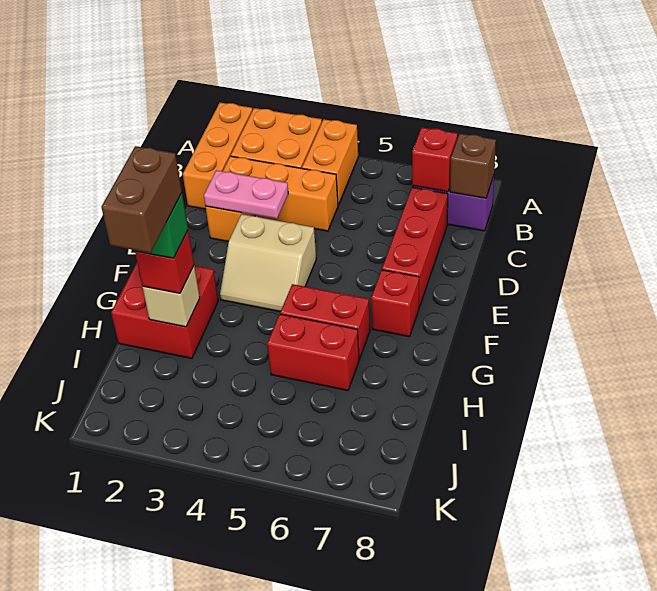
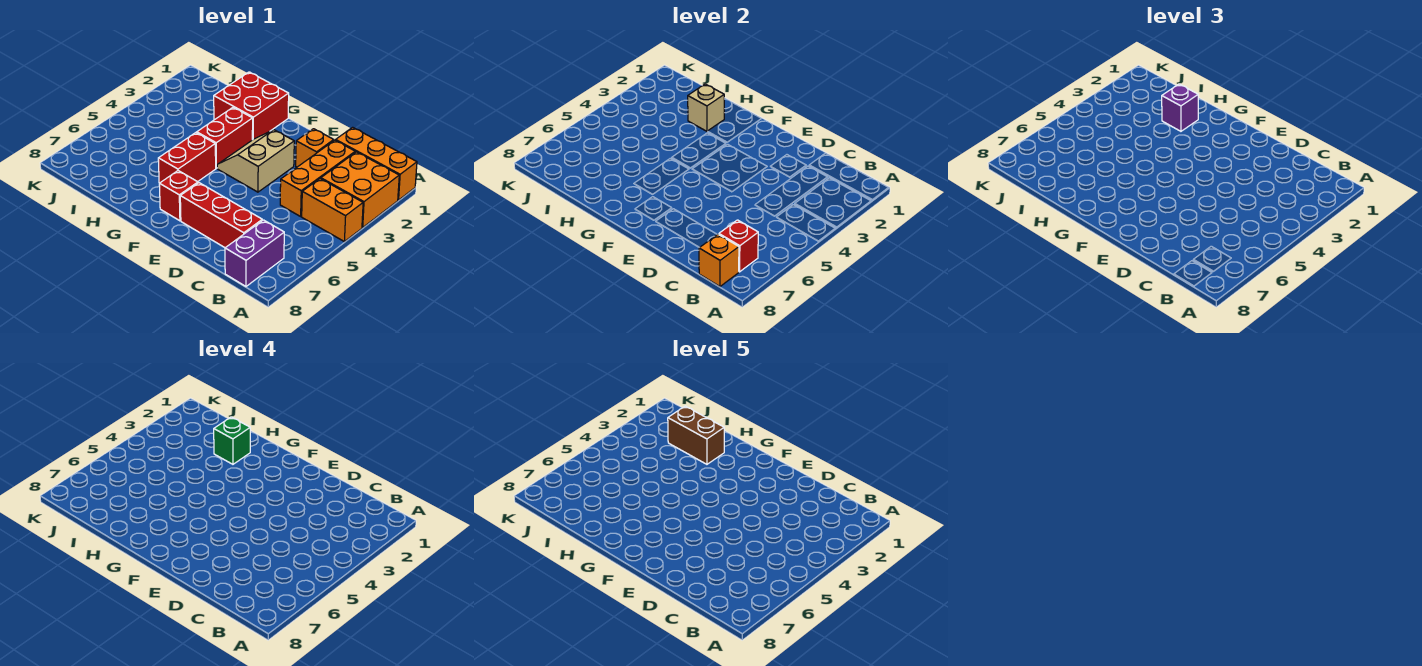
brown 1x1 brick [450,134,496,198] -> orange 1x1 brick [699,234,739,286]
pink 1x2 plate [204,170,288,219] -> none
red 1x1 brick [135,231,194,293] -> purple 1x1 brick [1162,84,1198,131]
red 1x2 brick [267,314,359,391] -> red 1x2 brick moved to [197,107,253,168]

